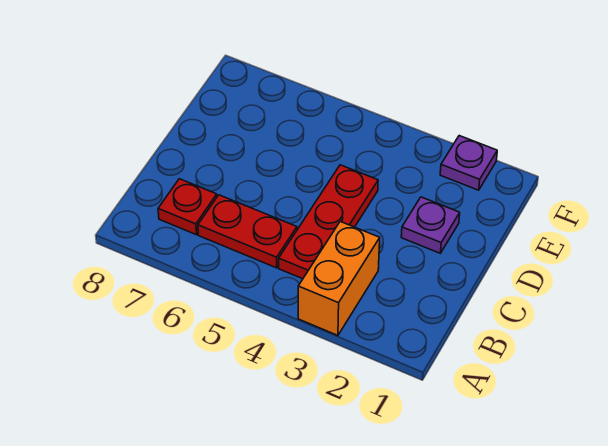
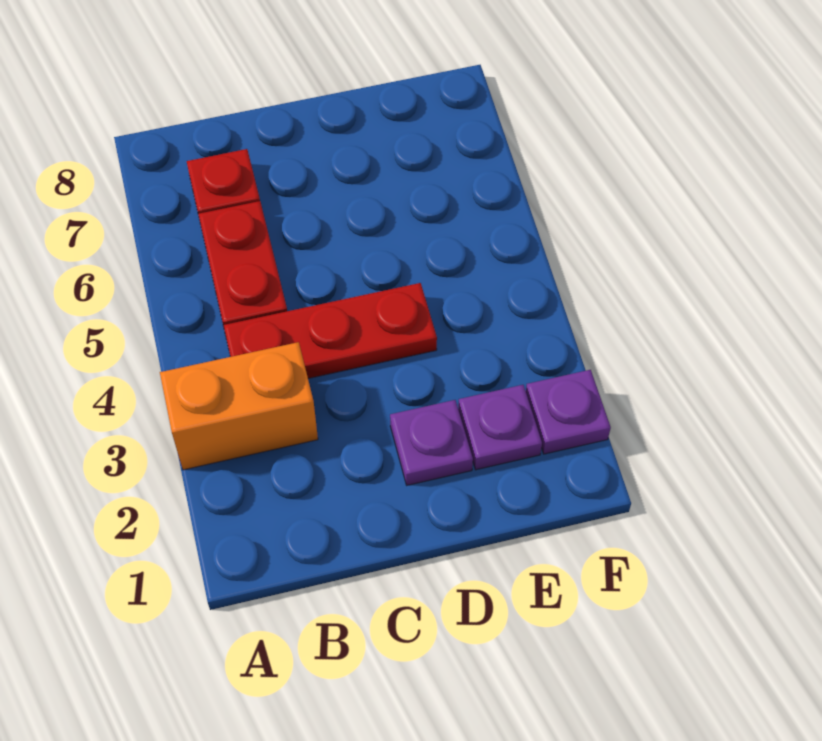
none -> purple 1x1 plate [458,385,542,470]

